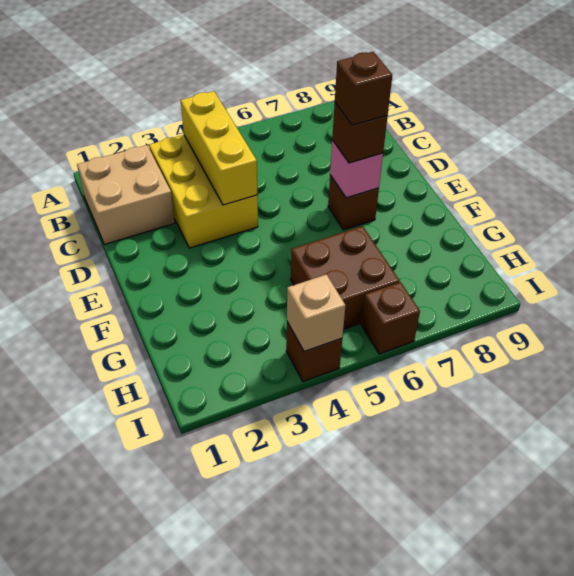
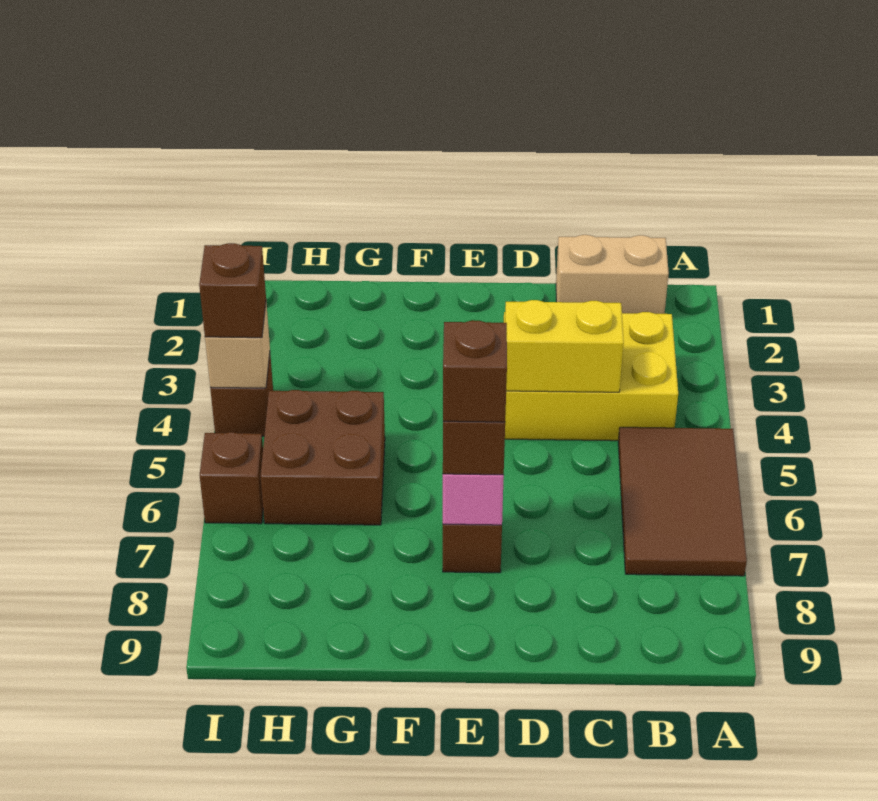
none -> brown 2x3 tile [618,427,747,576]
tan 2x2 brick [77,145,175,244] -> tan 1x2 brick [556,235,669,314]
yellow 1x3 brick [181,91,257,205] -> yellow 1x2 brick [505,300,624,392]
none -> brown 1x1 brick [199,243,266,338]

